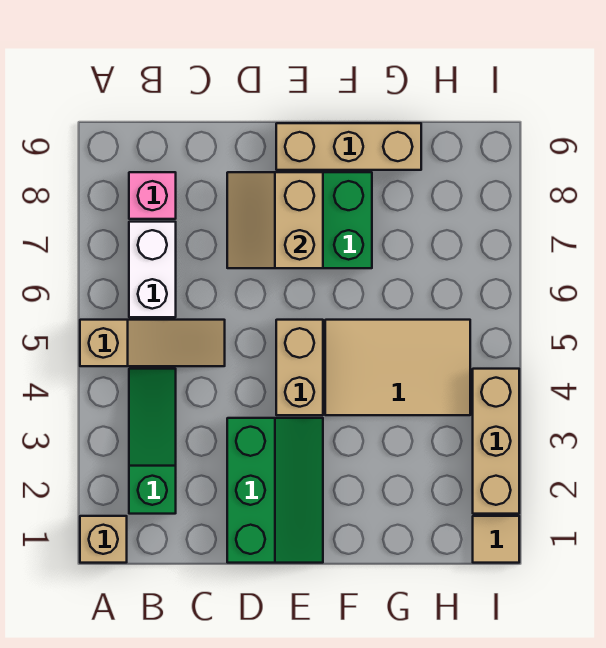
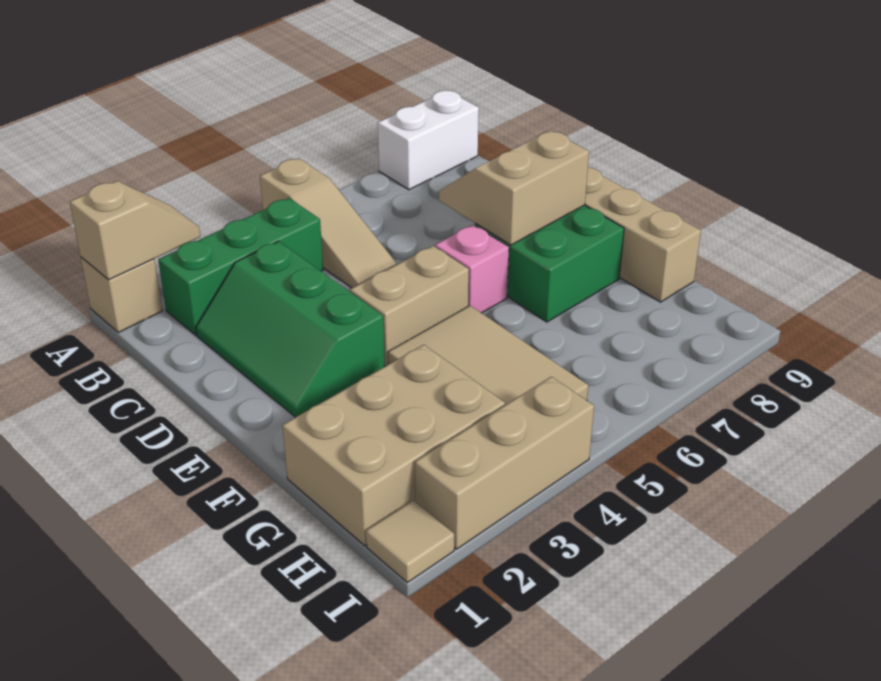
none -> tan 1x2 slope [70,181,200,280]
green 1x3 slope [129,369,176,514] -> green 1x3 brick [158,198,323,335]
white 1x2 brick [129,222,176,317] -> white 1x2 brick moved to [378,90,479,190]
pink 1x1 brick [129,172,176,219] -> pink 1x1 brick moved to [435,225,509,313]
green 2x3 slope [227,418,323,563] -> green 2x3 slope turned to [196,241,385,417]
none -> tan 2x3 brick [282,345,505,546]

